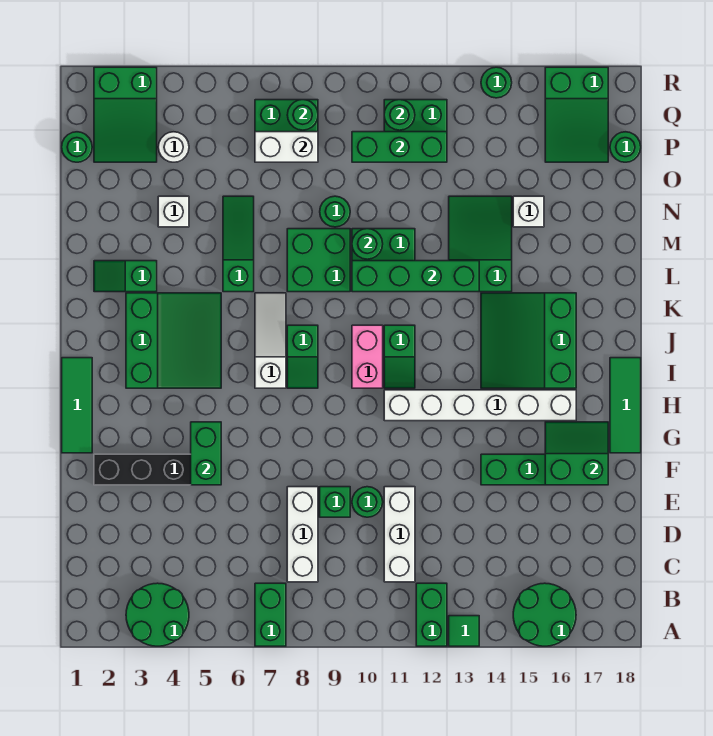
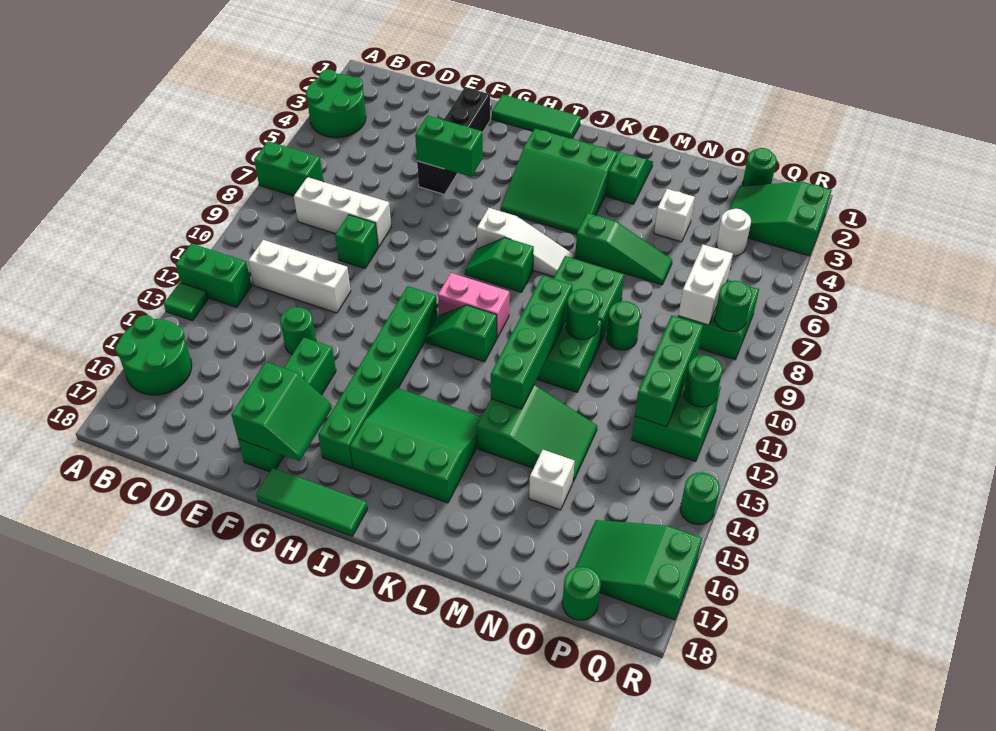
green 1x1 round brick [352,487,383,517] -> green 1x1 round brick moved to [280,307,316,354]
white 1x6 brick [384,390,576,421] -> green 1x6 brick [318,286,437,468]

